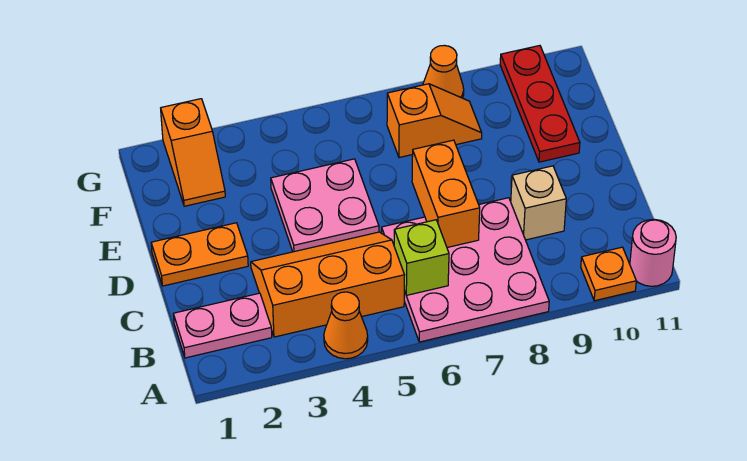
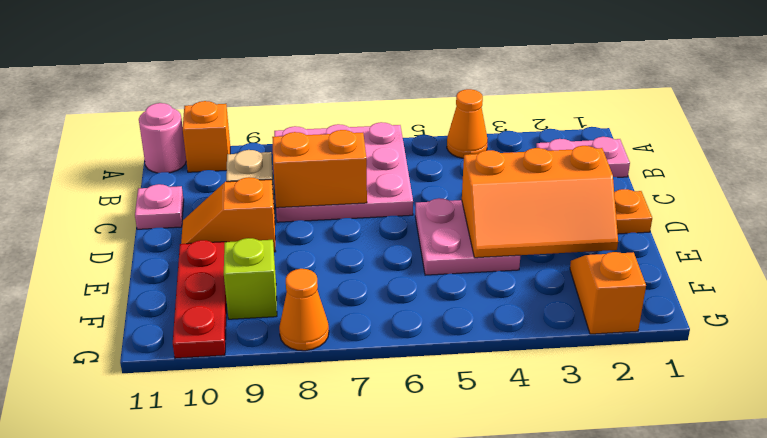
orange 1x1 plate [581,247,636,301] -> orange 1x1 brick [183,101,230,172]
orange 2x3 slope [251,232,405,337] -> orange 2x3 slope moved to [462,146,618,258]
lime 1x1 brick [394,220,449,295] -> lime 1x1 brick moved to [224,238,277,319]
orange 1x2 brick [412,140,480,247] -> orange 1x2 brick turned to [272,130,367,208]
none -> pink 1x1 plate [135,184,184,229]
orange 1x2 slope [387,84,482,158] -> orange 1x2 slope moved to [181,177,276,252]

